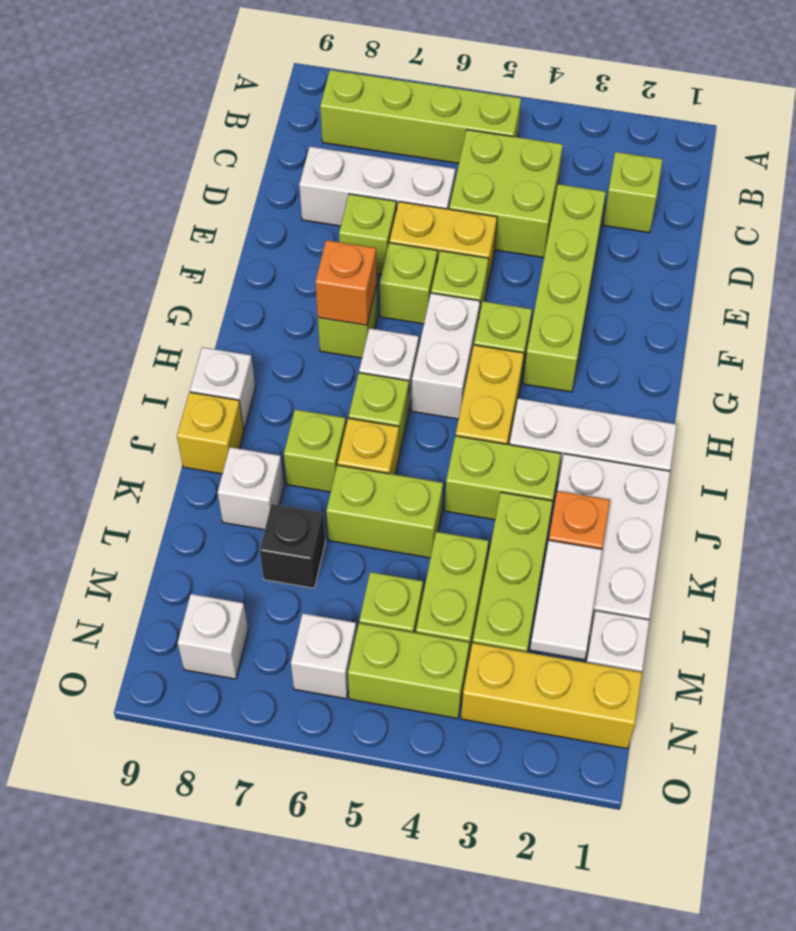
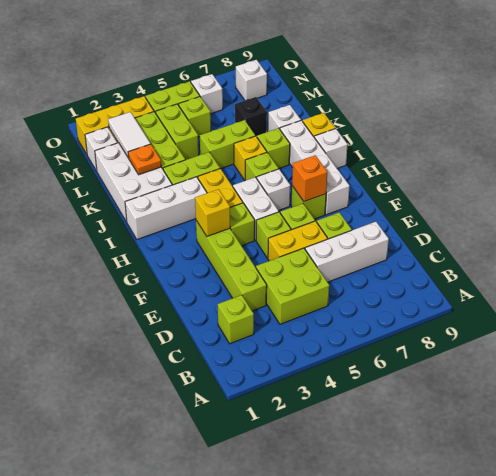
lime 1x4 brick [320,70,521,163] -> none
none -> yellow 1x1 brick [195,189,230,236]
none -> white 1x4 brick [280,120,350,215]

